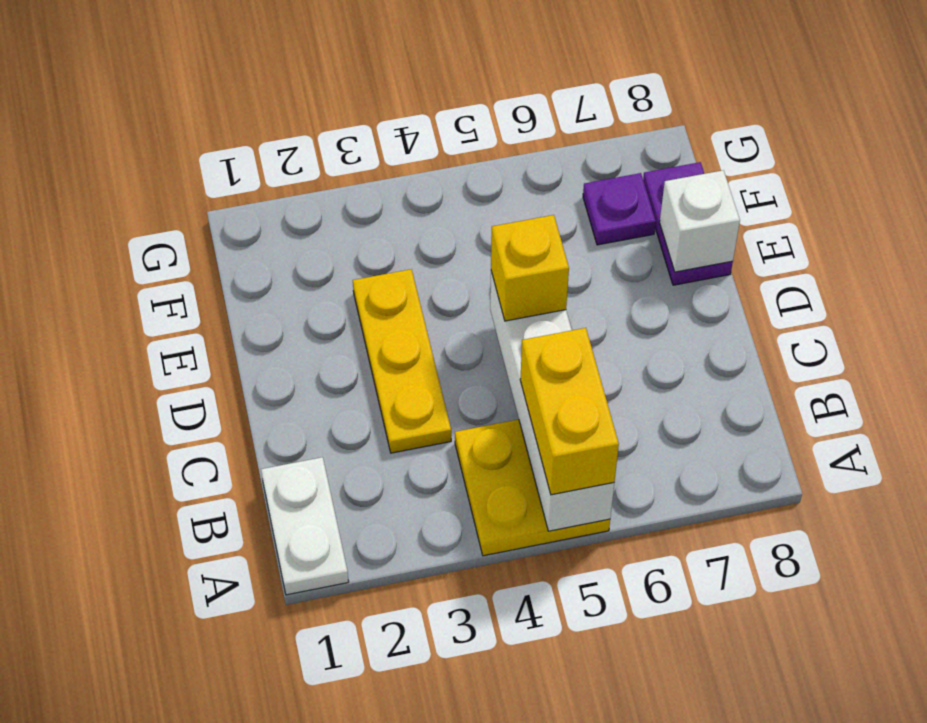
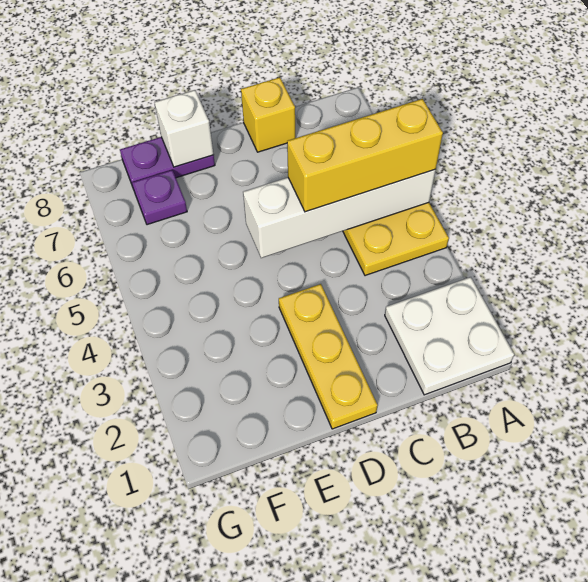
white 1x2 plate [261,457,349,595] -> white 2x2 plate [385,277,514,395]
yellow 1x2 brick [520,328,619,495] -> yellow 1x3 brick [287,99,443,212]
yellow 1x3 plate [353,269,451,453] -> yellow 1x3 plate turned to [279,284,378,429]
yellow 1x1 brick [491,215,569,321] -> yellow 1x1 brick moved to [241,77,295,152]

